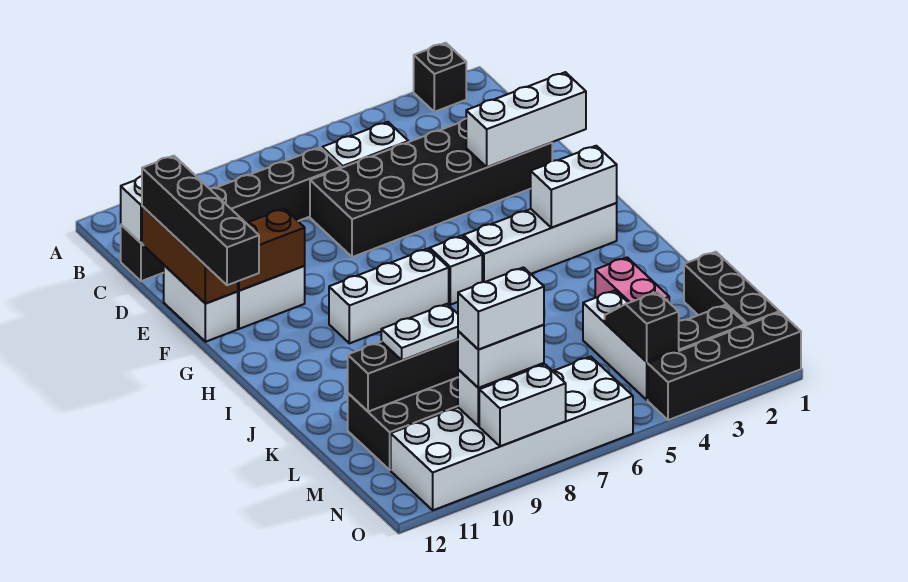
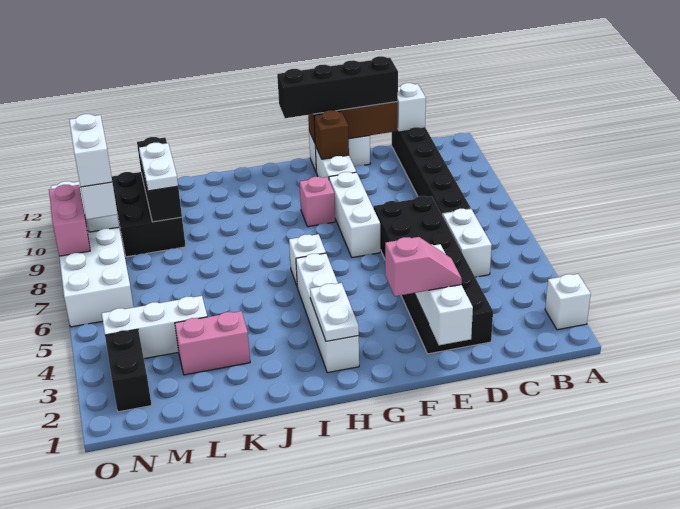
black 1x1 brick [414,43,466,112] -> white 1x1 brick [545,274,591,330]
none -> pink 1x2 slope [385,237,462,296]
brown 1x2 brick [238,209,305,291] -> brown 1x1 brick [314,110,349,159]
none -> pink 1x1 brick [300,177,335,227]
white 1x2 brick [531,146,617,228] -> white 1x2 plate [310,283,359,341]
white 1x3 brick [329,249,449,343] -> white 1x3 brick moved to [329,172,380,258]
black 1x3 brick [684,252,779,325] -> none
black 1x2 slope [605,292,679,362] -> none
black 1x4 brick [648,312,801,420] -> none
white 1x2 brick [479,364,566,446] -> pink 1x2 brick [49,185,90,256]

